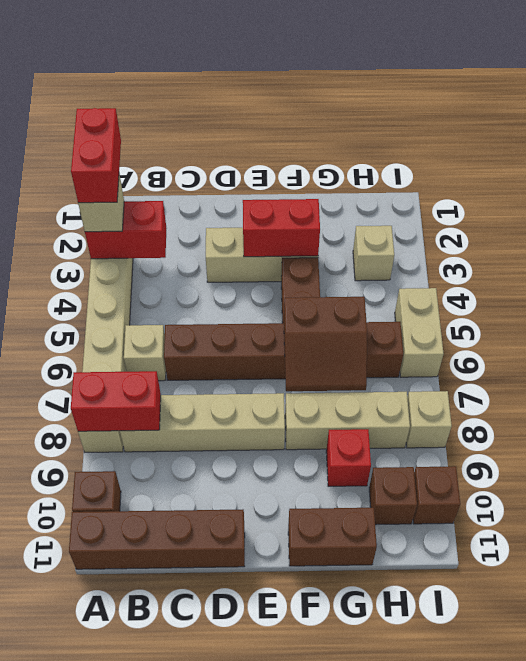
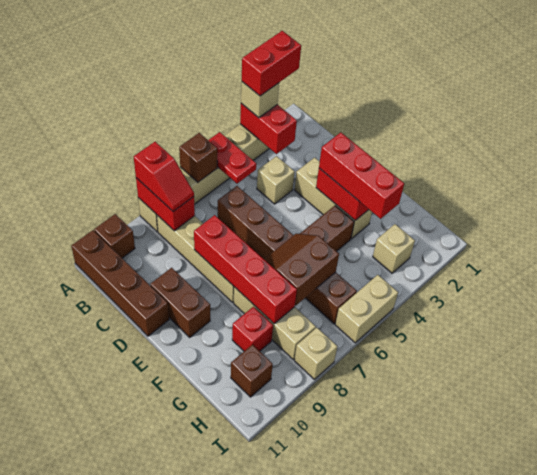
none -> red 1x2 plate [208,132,256,184]
none -> red 1x2 slope [134,142,194,211]
tan 1x1 brick [124,325,166,381] -> tan 1x1 brick moved to [257,156,295,204]
none -> red 1x4 brick [194,215,297,324]
none -> red 1x3 brick [319,133,404,219]
brown 2x2 slope [284,297,367,391] -> brown 2x2 slope turned to [264,234,339,306]
brown 1x2 brick [288,508,377,566] -> brown 1x2 brick moved to [150,268,210,337]
brown 1x1 brick [413,466,460,524] -> brown 1x1 brick moved to [179,133,217,182]

